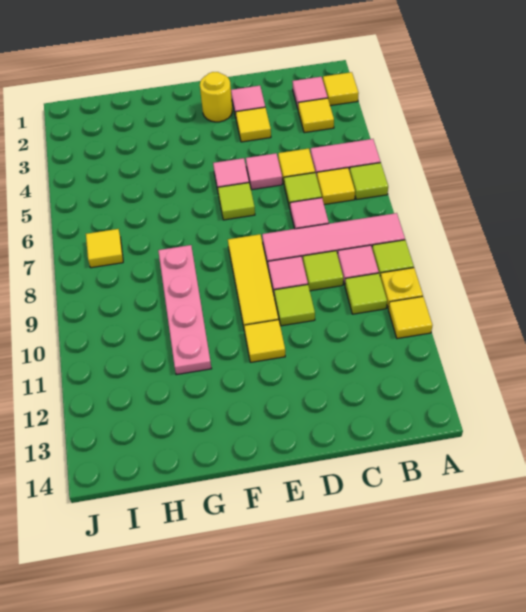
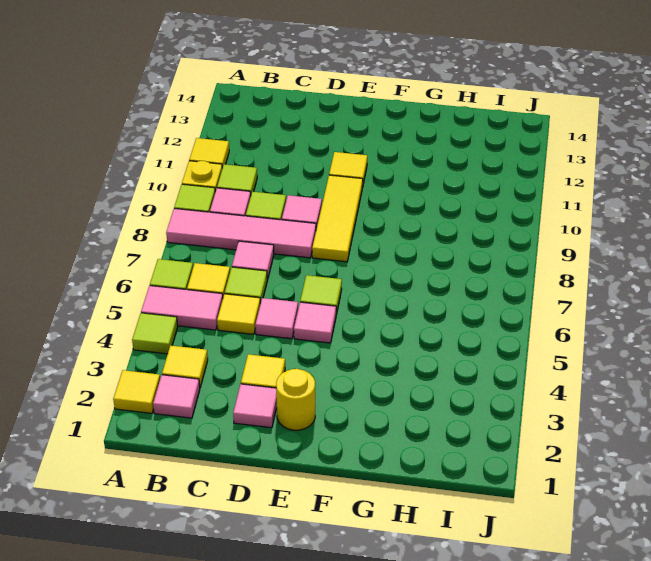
lime 1x1 tile [274,285,315,326] -> lime 1x1 tile moved to [132,313,178,354]
pink 1x4 plate [158,245,212,375] -> none
yellow 1x1 tile [86,229,123,268] -> none

